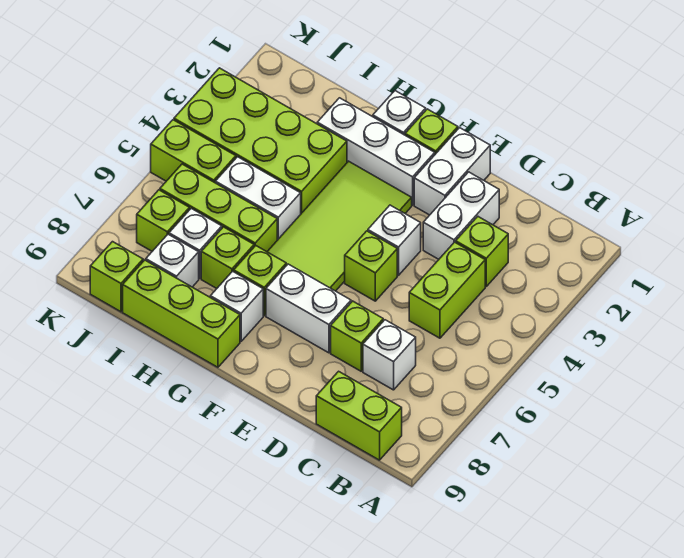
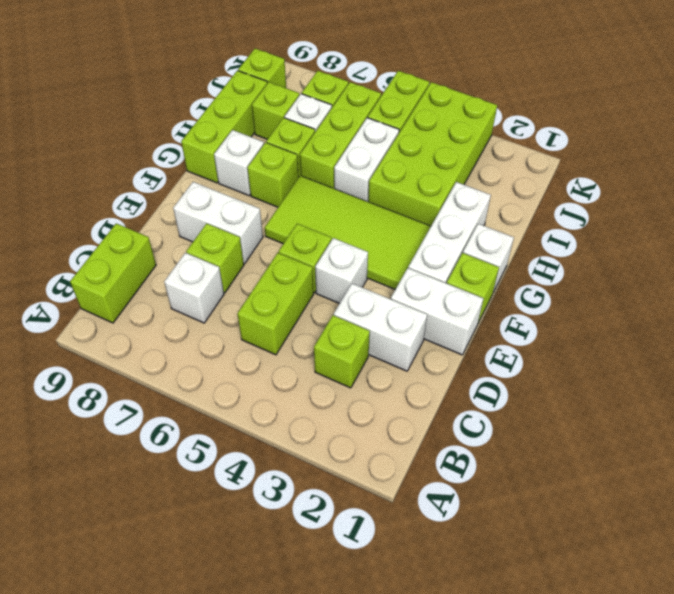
lime 1x2 brick [409,242,485,338] -> lime 1x2 brick turned to [238,253,313,355]
white 1x2 brick [266,264,351,353] -> white 1x2 brick turned to [173,182,263,264]
white 1x1 brick [146,234,199,287] -> lime 1x1 brick [252,82,299,139]

